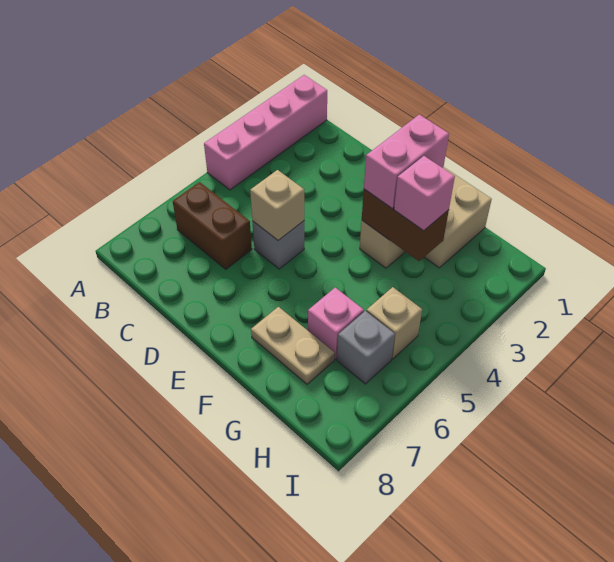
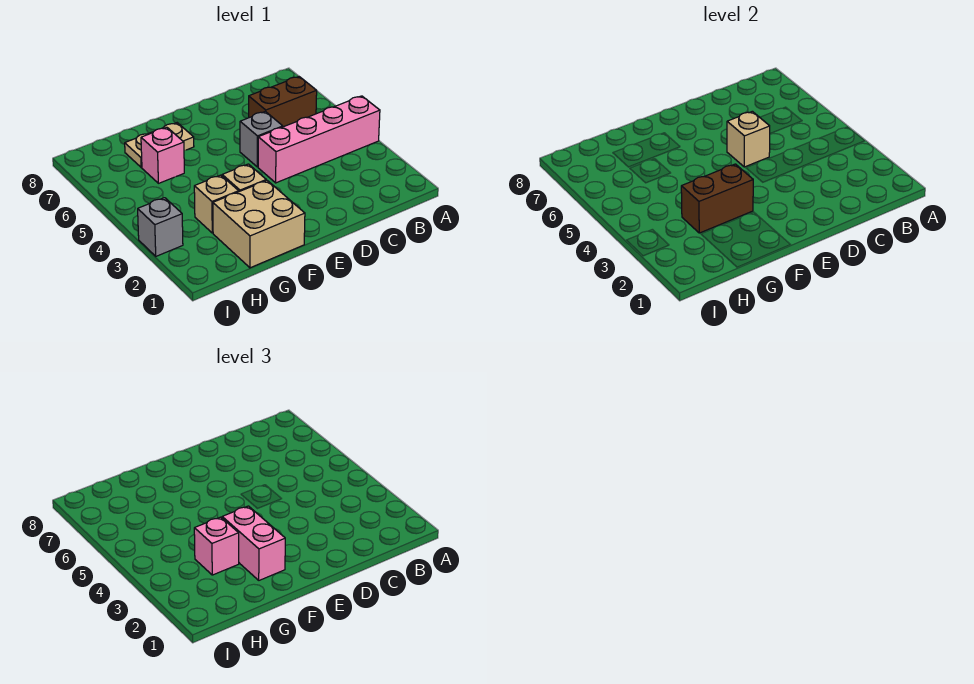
pink 1x4 brick [204,75,327,190] -> pink 1x4 brick turned to [258,96,380,183]
tan 1x1 brick [366,287,422,359] -> tan 1x1 brick moved to [194,175,239,233]
grey 1x1 brick [337,311,395,384] -> grey 1x1 brick moved to [138,198,183,256]

